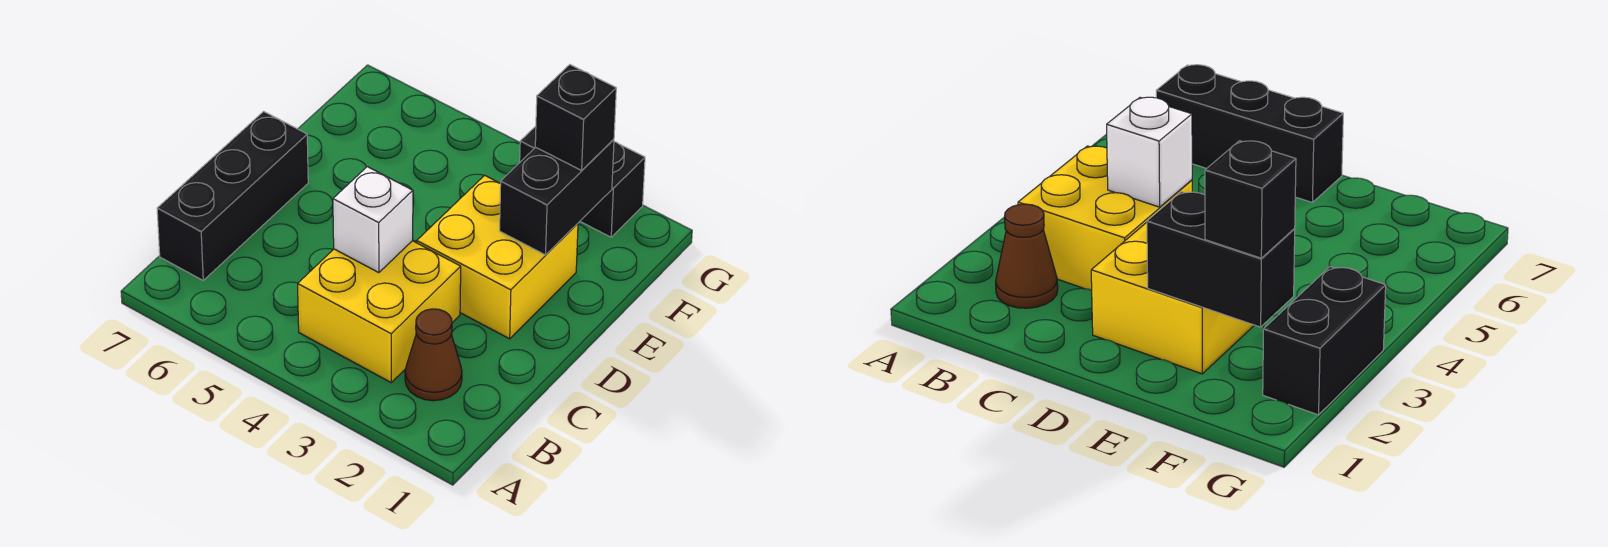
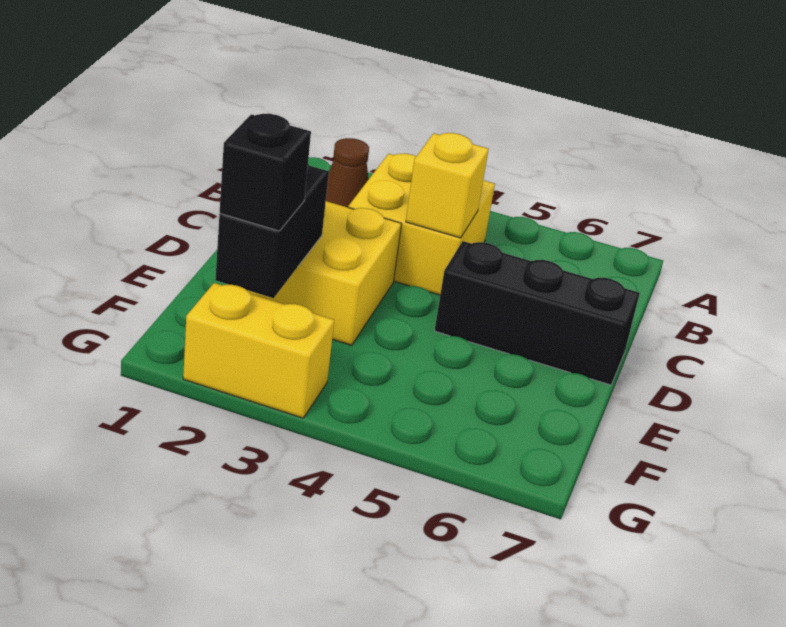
black 1x3 brick [157,111,308,280] -> black 1x3 brick turned to [435,241,640,385]
white 1x1 brick [333,167,413,273] -> yellow 1x1 brick [406,133,489,238]
black 1x2 brick [520,126,645,237] -> yellow 1x2 brick [183,283,334,418]

